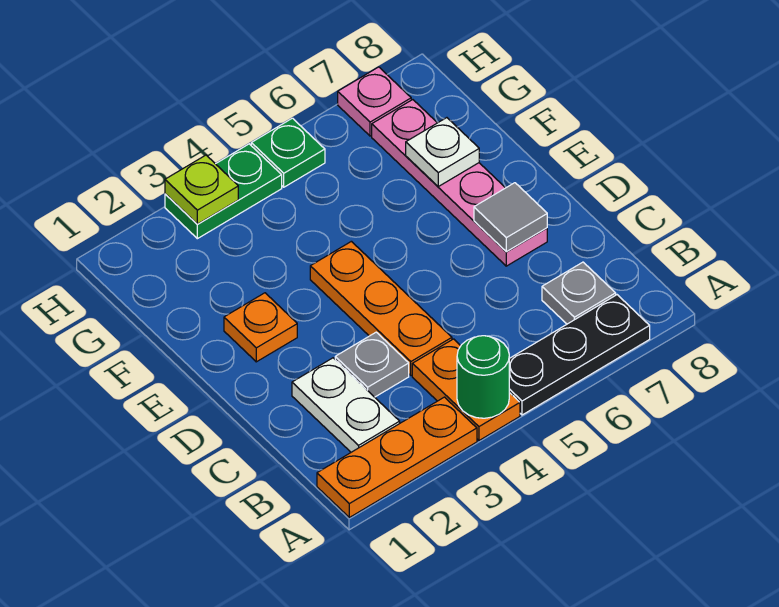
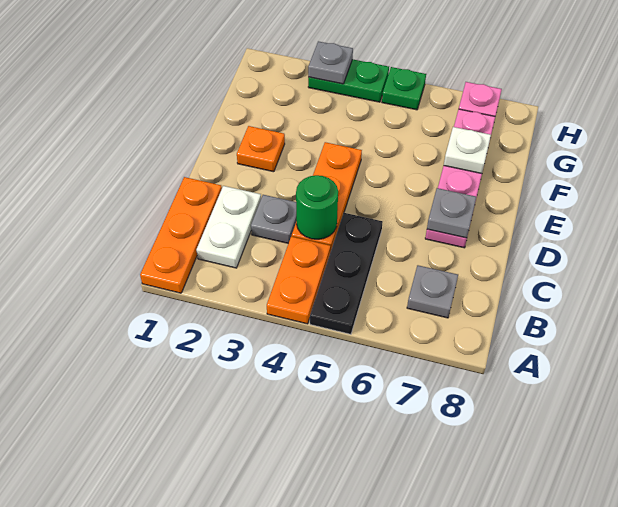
orange 1x3 plate [317,397,477,517] -> orange 1x3 plate turned to [140,177,222,293]
green 1x1 round brick [457,336,509,418] -> green 1x1 round brick moved to [296,175,338,239]
black 1x3 plate [509,295,650,415] -> black 1x3 plate turned to [310,213,383,334]
grey 1x1 tile [474,183,547,252] -> grey 1x1 plate [427,188,476,238]
lime 1x1 plate [165,155,238,224] -> grey 1x1 plate [308,41,353,84]

